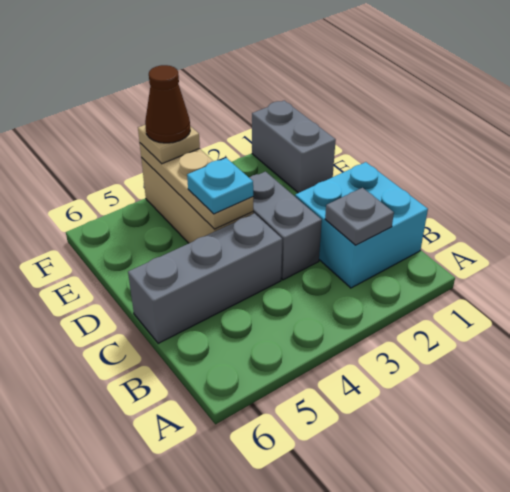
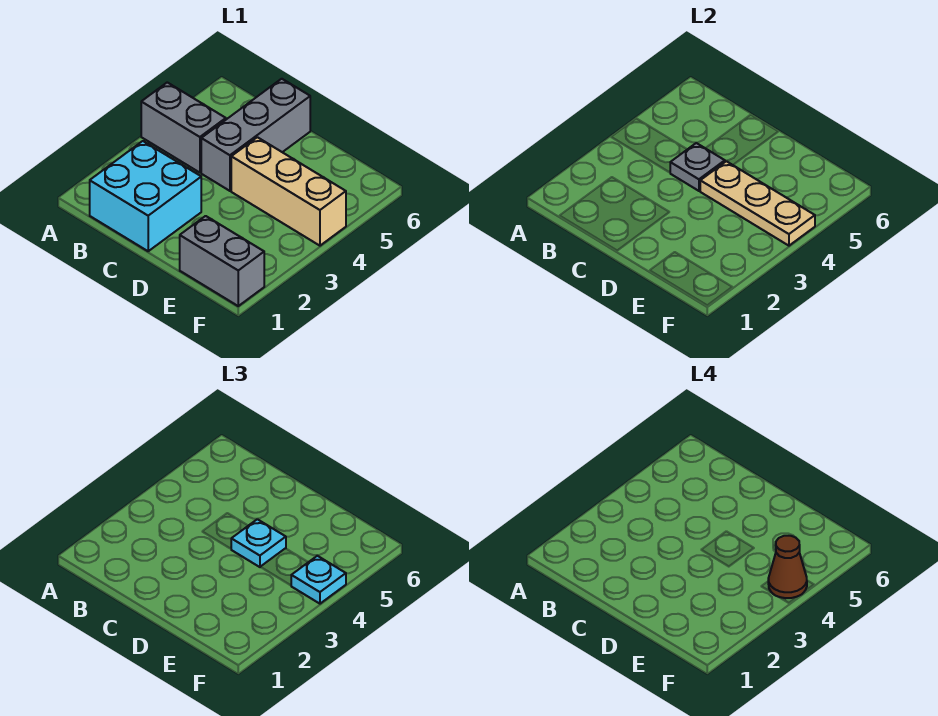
grey 1x1 plate [325,188,394,245] -> grey 1x1 plate moved to [670,143,725,191]
grey 1x2 brick [249,172,322,280] -> grey 1x2 brick moved to [141,82,226,173]
tan 1x1 plate [138,125,200,164] -> cyan 1x1 plate [291,556,346,604]

